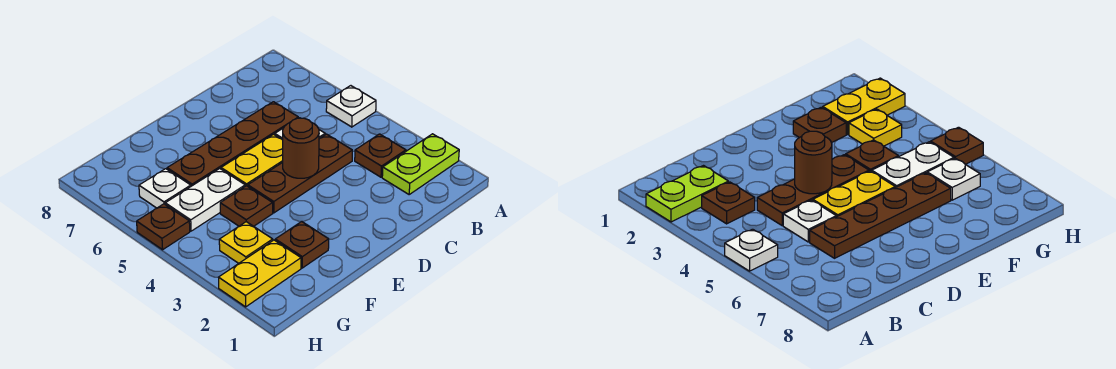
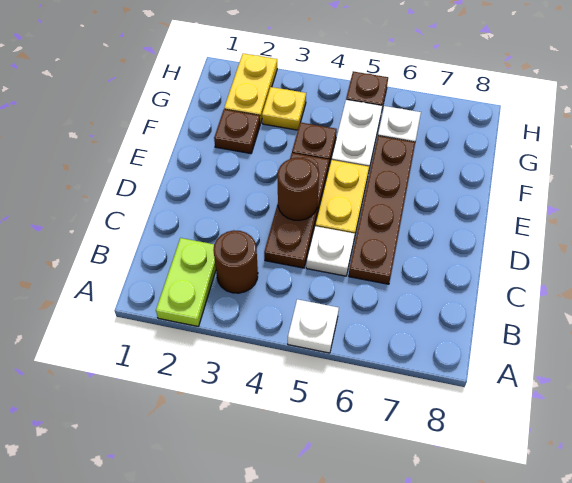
brown 1x1 plate [355,134,406,177] -> brown 1x1 round brick [213,230,258,293]

